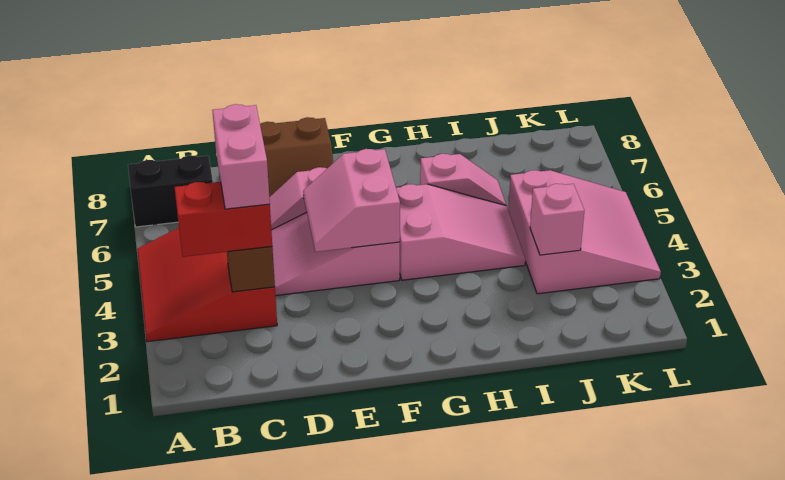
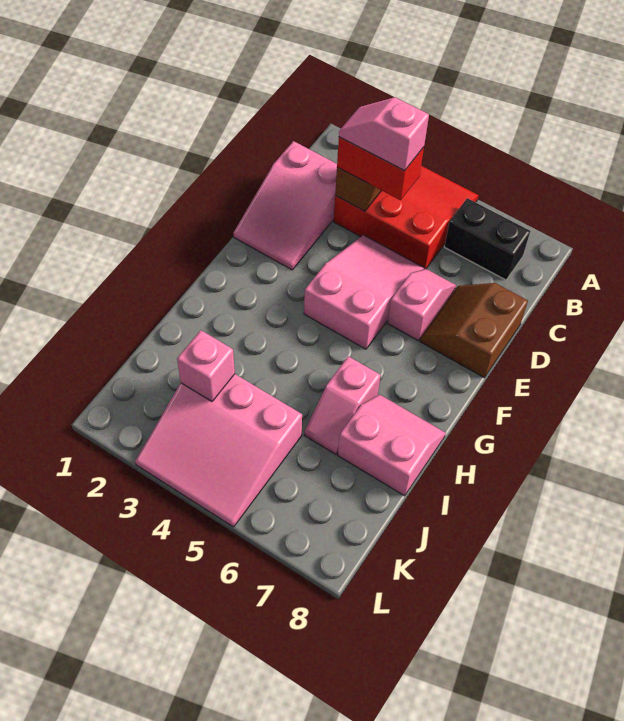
black 1x2 brick [128,155,213,227] -> black 1x2 brick turned to [444,198,530,280]
red 1x2 brick [175,182,272,257] -> red 1x2 brick turned to [337,137,424,200]
pink 1x2 brick [212,104,270,209] -> pink 1x2 slope [339,97,429,171]
pink 2x2 slope [303,149,400,252] -> pink 2x2 slope moved to [338,395,446,496]
pink 2x3 slope [396,184,525,280] -> pink 2x3 slope moved to [233,141,337,270]

